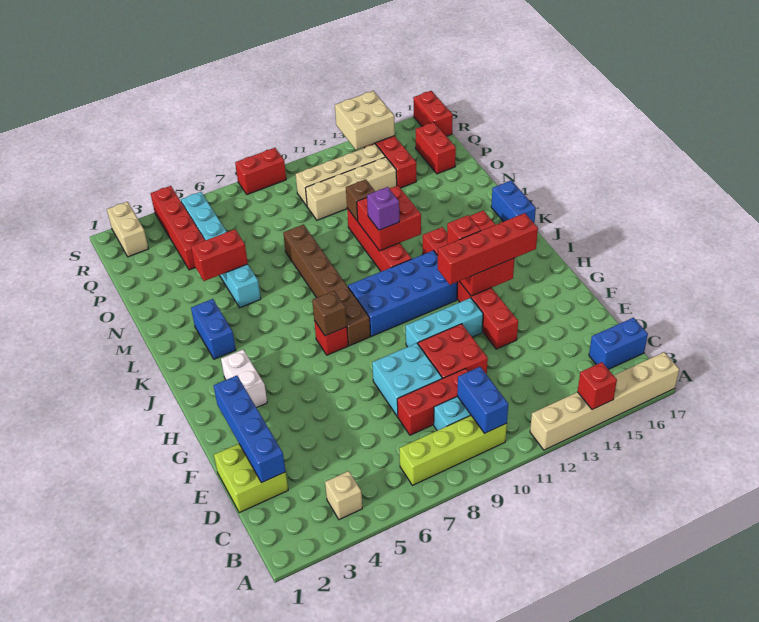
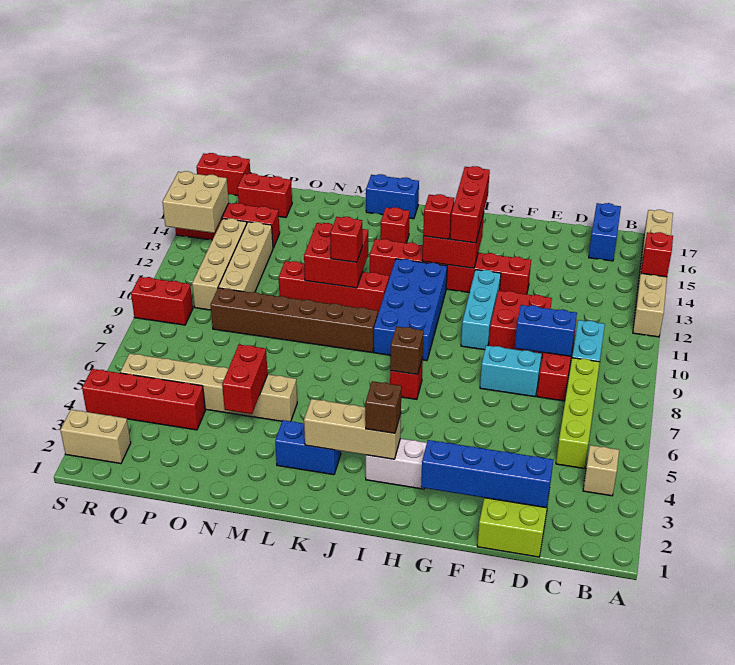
lime 1x4 brick [399,416,507,485] -> lime 1x4 brick moved to [556,358,600,468]
blue 1x2 brick [457,367,508,433] -> blue 1x2 brick moved to [515,305,577,356]
cyan 2x2 brick [372,343,442,416] -> cyan 1x2 brick [480,345,542,397]
red 1x4 brick [438,213,538,285] -> red 1x3 brick [450,166,490,243]
none -> tan 1x3 brick [304,399,401,459]
brown 1x6 brick [283,225,370,346] -> brown 1x6 brick moved to [210,288,378,353]
purple 1x1 brick [367,187,399,230] -> red 1x1 brick [330,217,362,262]
cyan 1x6 brick [181,192,261,308] -> tan 1x6 brick [120,353,297,421]
brown 1x1 brick [346,179,375,221] -> brown 1x1 brick moved to [365,381,402,433]
red 1x2 brick [235,148,286,194] -> red 1x2 brick turned to [131,277,193,325]

